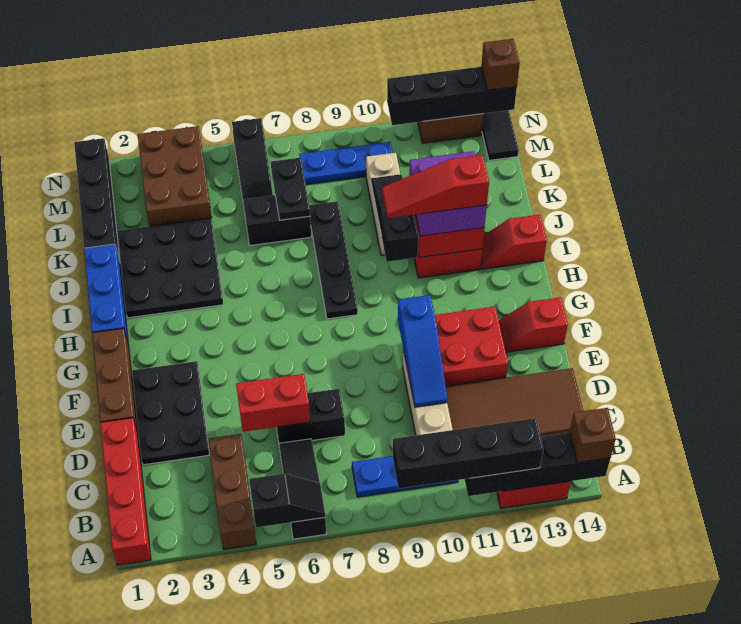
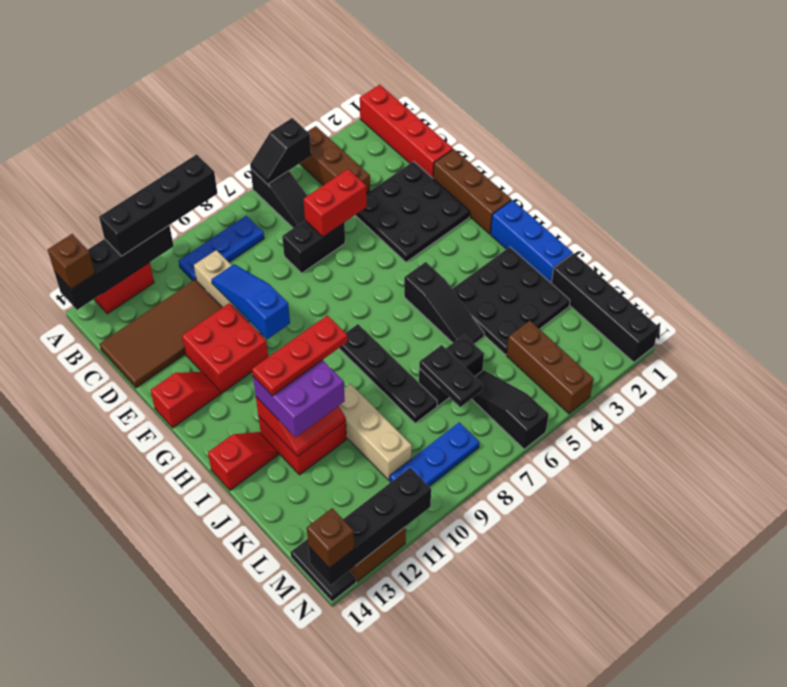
black 2x3 plate [132,361,209,465] -> black 3x3 plate [355,161,470,262]
black 1x3 slope [371,174,418,262] -> black 1x3 slope moved to [404,262,484,344]
red 1x3 slope [382,155,489,218] -> red 1x3 plate [252,315,348,396]
brown 2x3 brick [138,126,212,226] -> brown 1x3 brick [507,321,593,414]

